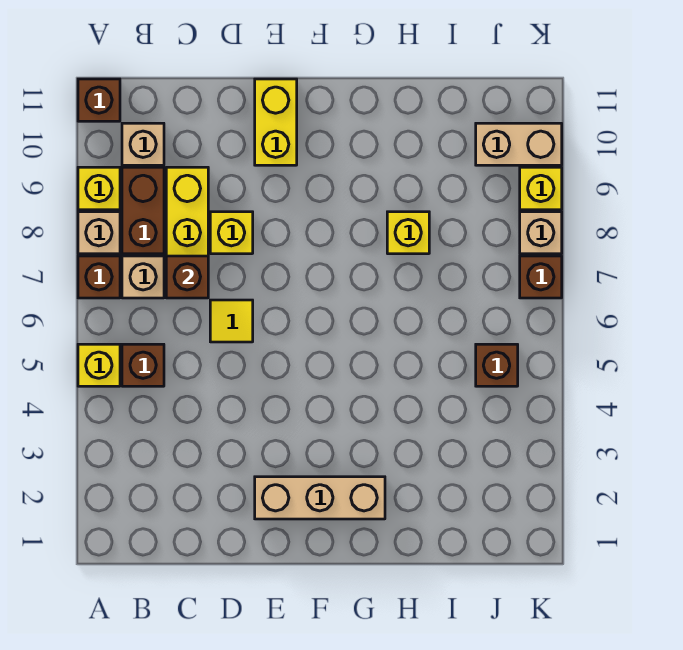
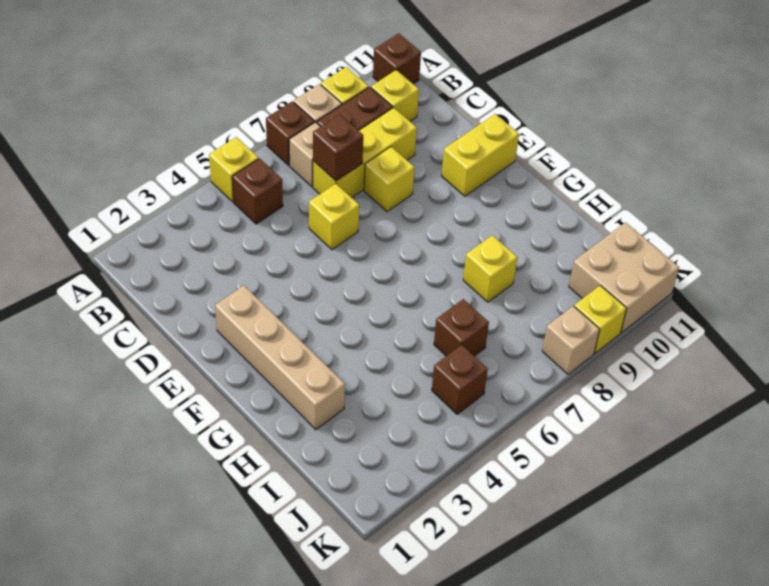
tan 1x1 brick [122,123,164,165] -> yellow 1x1 brick [371,70,419,121]
yellow 1x1 tile [210,300,253,342] -> yellow 1x1 brick [309,184,359,250]
tan 1x3 brick [255,477,385,519] -> tan 1x4 brick [215,286,345,430]
tan 1x2 brick [476,123,562,165] -> tan 2x2 brick [569,222,679,333]
brown 1x1 brick [520,256,562,298] -> brown 1x1 brick moved to [434,299,489,356]

